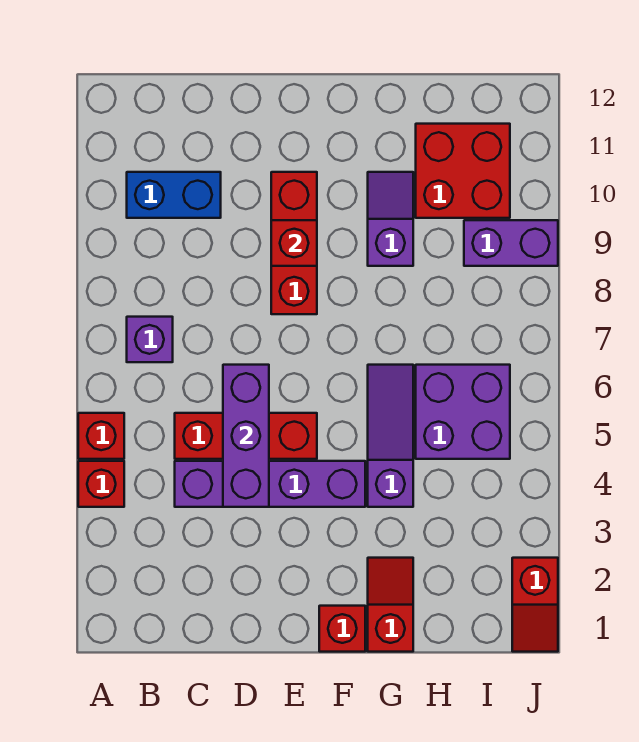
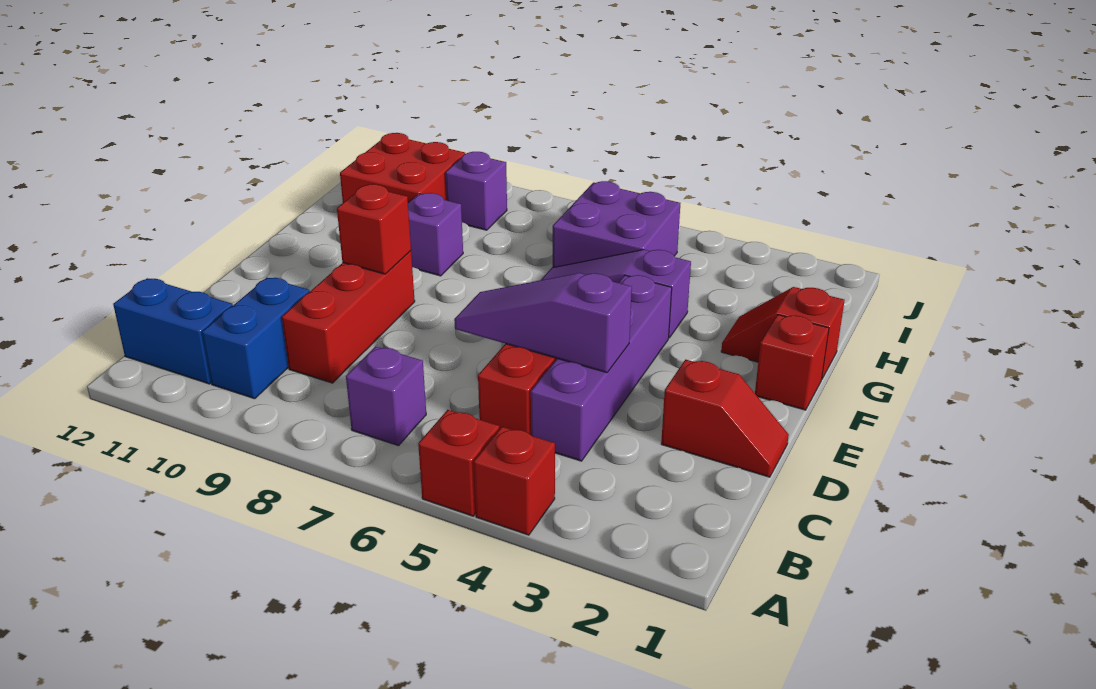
none -> blue 1x2 brick [113,278,233,384]
purple 1x3 brick [223,365,269,507] -> purple 1x3 slope [454,273,632,373]
red 1x3 brick [271,172,317,314] -> red 1x3 brick turned to [282,251,415,383]
purple 1x2 brick [464,220,558,266] -> purple 1x1 brick [446,152,507,230]
red 1x2 slope [512,558,558,652] -> red 1x2 slope moved to [661,360,789,477]

